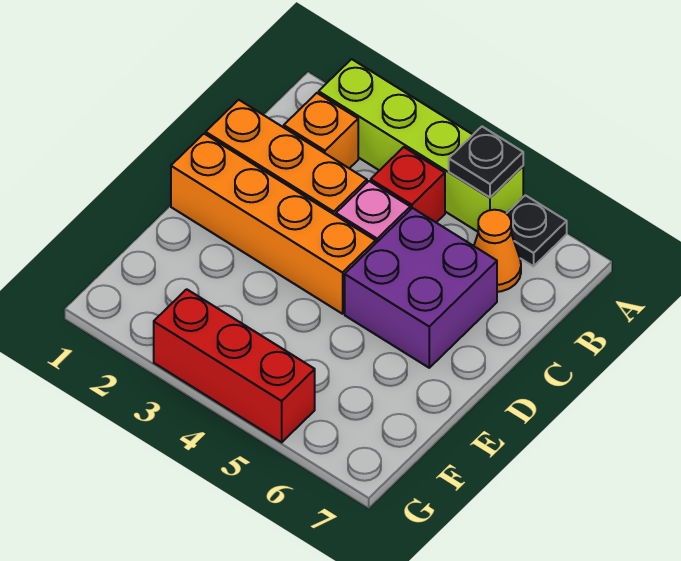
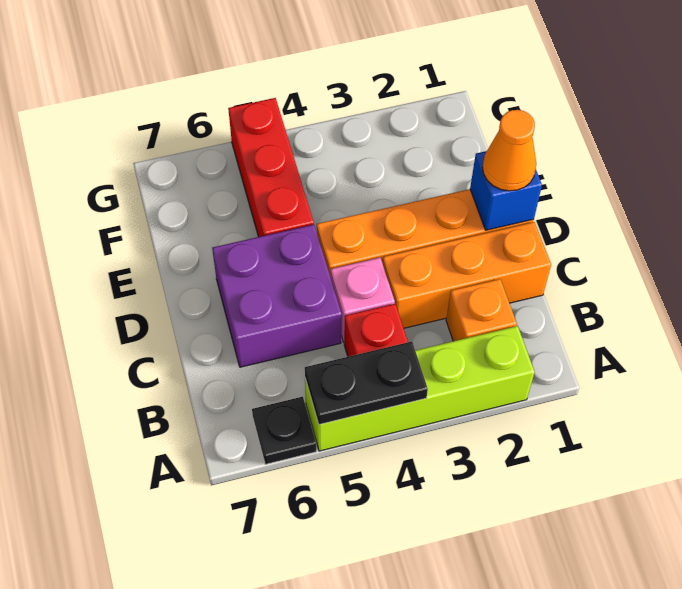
black 1x1 plate [449,127,523,197] -> black 1x2 plate [305,342,428,425]
orange 1x1 cone [474,210,521,292] -> orange 1x1 cone moved to [483,110,536,191]
none -> blue 1x1 brick [470,151,542,230]
red 1x3 brick [154,289,315,442] -> red 1x3 brick turned to [228,98,314,237]

